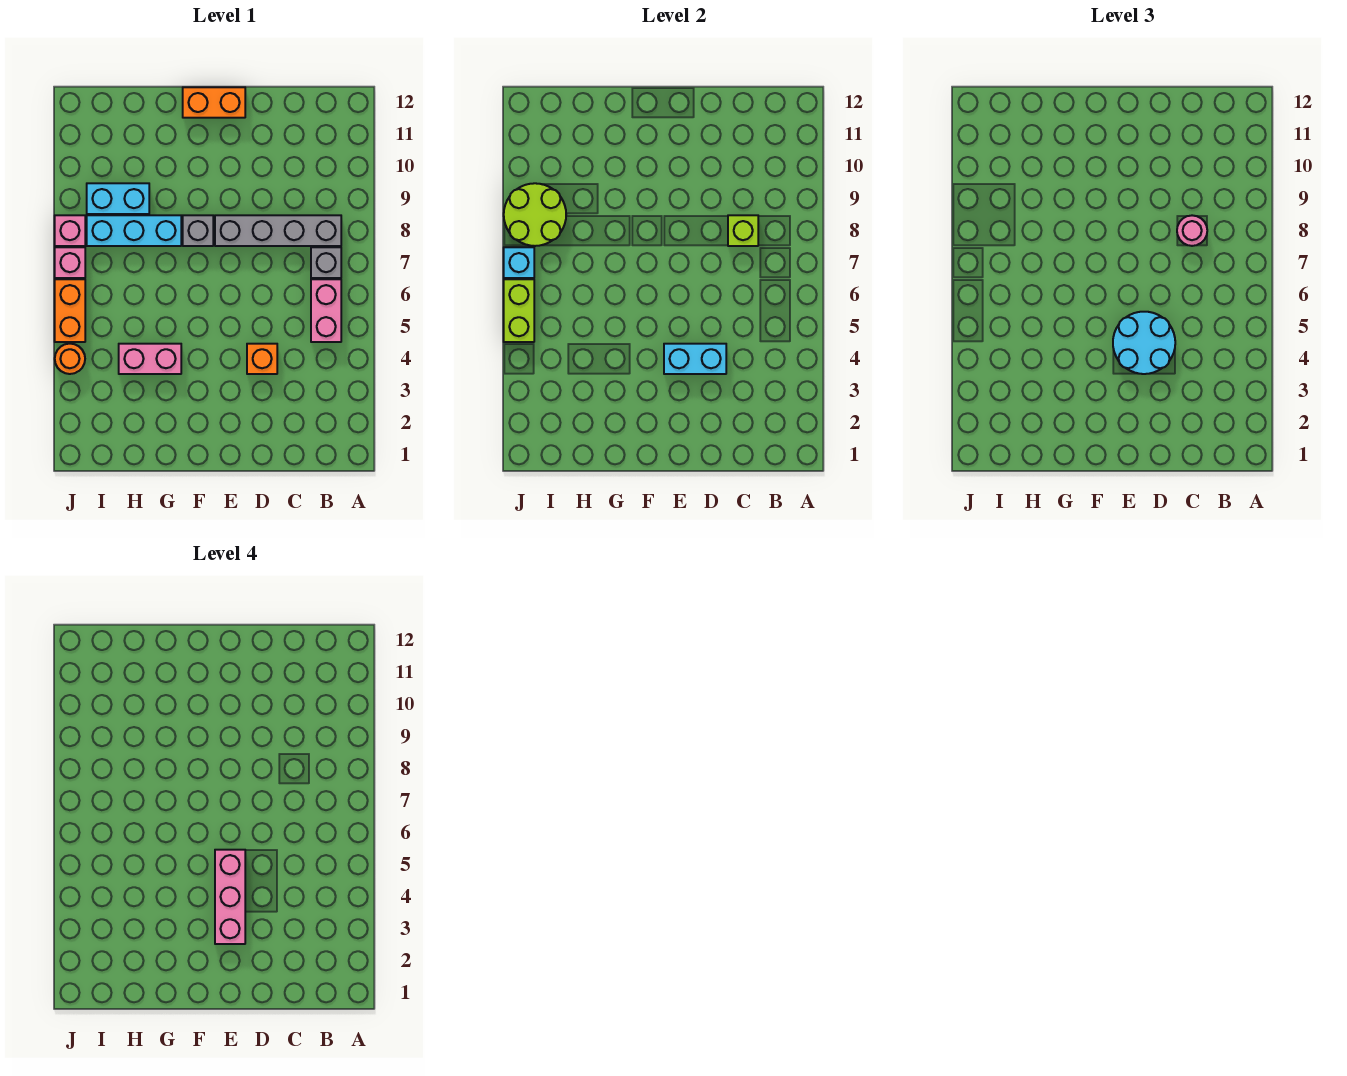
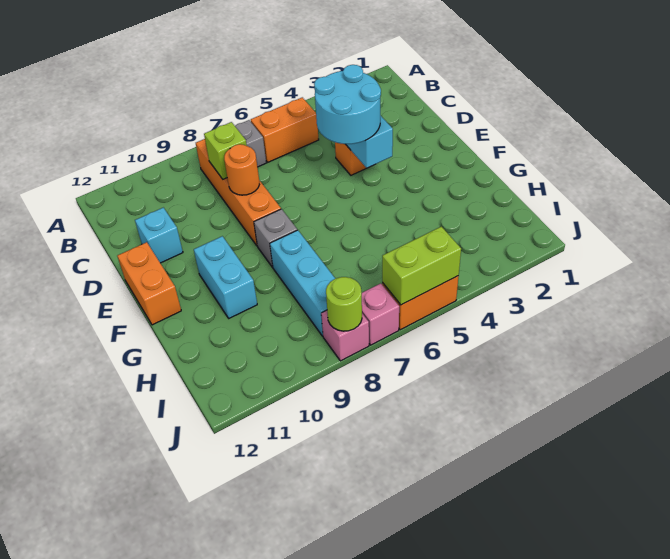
pink 1x2 brick [311,279,341,342] -> orange 1x2 brick [251,97,319,162]
grey 1x4 brick [215,215,341,246] -> orange 1x4 brick [196,139,281,246]
pink 1x1 round brick [1177,215,1207,246] -> none
pink 1x3 brick [215,850,245,944] -> none
pink 1x2 brick [119,344,181,374] -> none
cyan 1x2 brick [87,183,149,214] -> cyan 1x2 brick moved to [194,236,257,318]
lime 2x2 round brick [504,183,566,246] -> lime 1x1 round brick [326,277,362,331]
orange 1x1 round brick [55,344,85,374] -> orange 1x1 round brick moved to [224,144,259,195]
cyan 1x1 brick [504,247,534,278] -> cyan 1x1 brick moved to [135,208,183,263]

